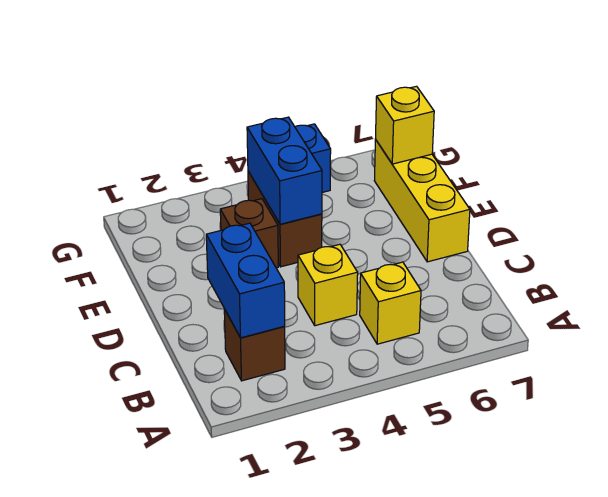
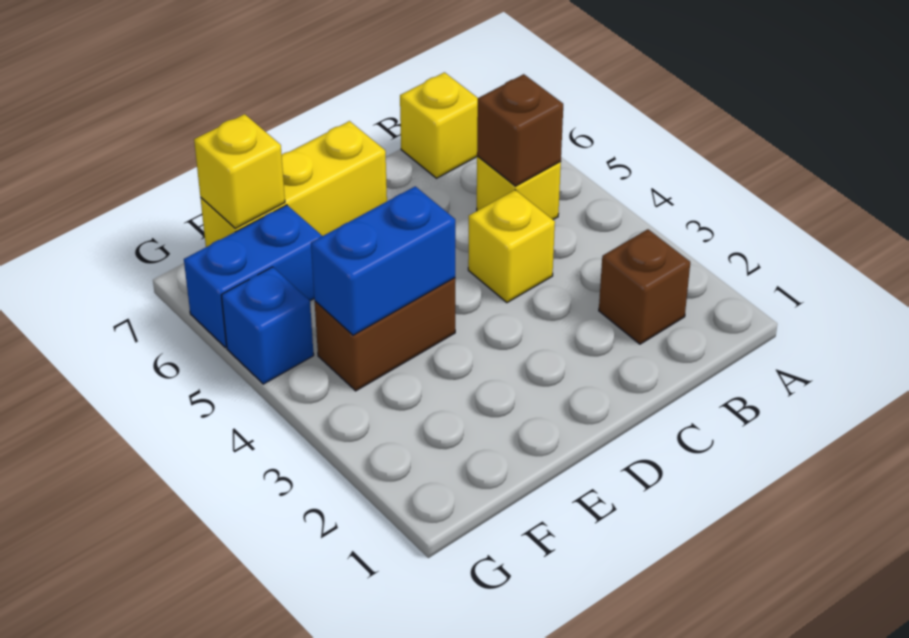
blue 1x2 brick [206,223,285,338] -> blue 1x2 brick moved to [184,205,322,347]
none -> yellow 1x1 brick [400,72,478,178]
brown 1x1 brick [220,199,278,268] -> brown 1x1 brick moved to [477,74,563,186]

